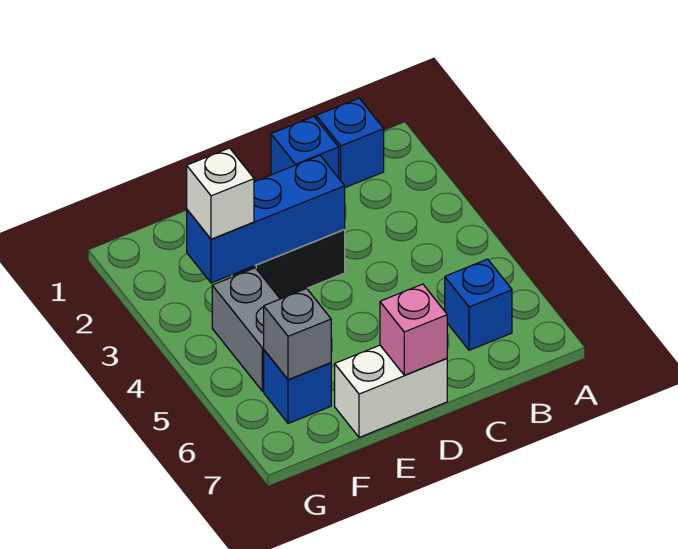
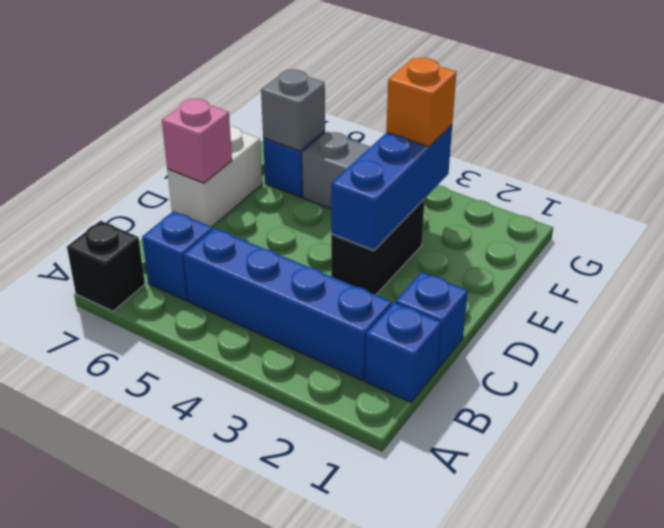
none -> black 1x1 brick [67,221,145,311]
none -> blue 1x4 brick [184,228,392,380]
white 1x1 brick [187,148,254,239] -> orange 1x1 brick [386,58,456,147]

